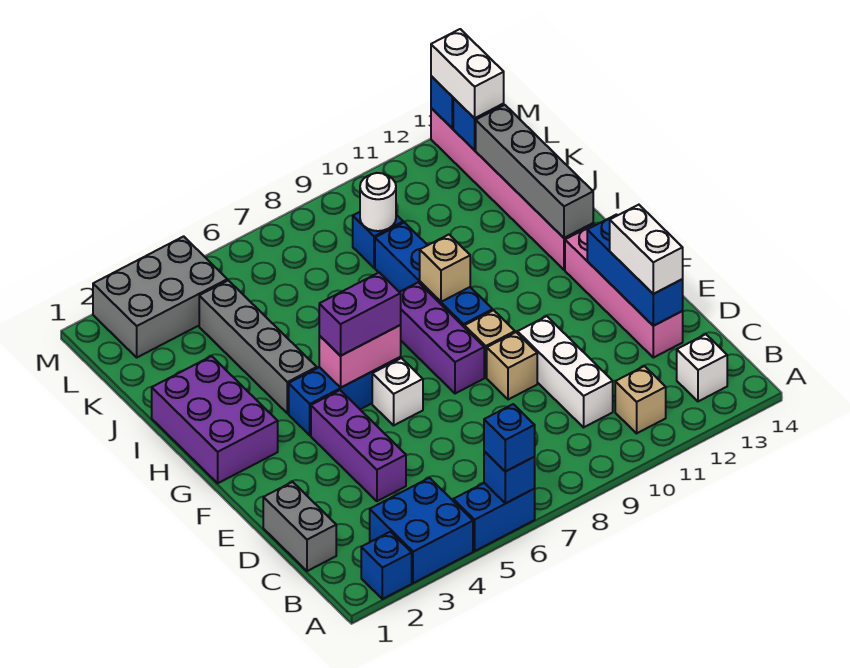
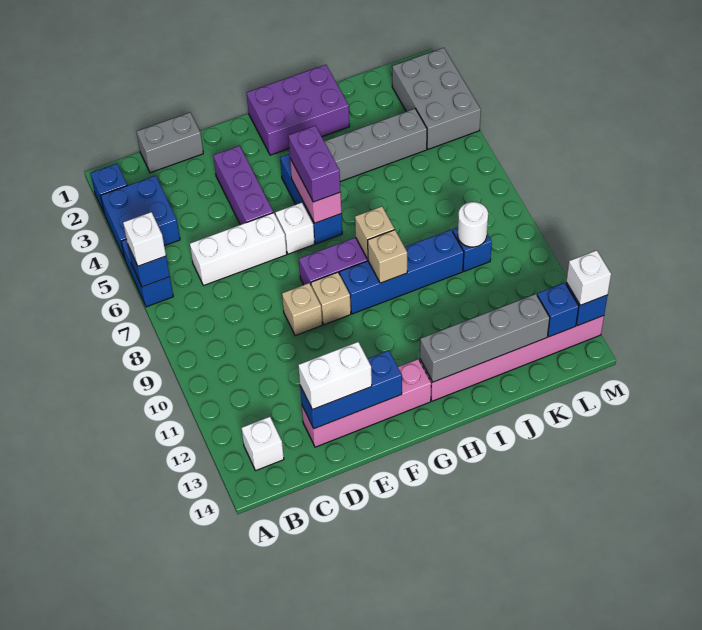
blue 1x1 brick [484,404,535,472] -> white 1x1 brick [123,212,166,266]
tan 1x1 brick [615,366,666,433] -> tan 1x1 brick moved to [355,206,394,259]
white 1x3 brick [518,316,613,427] -> white 1x3 brick moved to [190,213,287,286]
purple 1x3 brick [311,390,406,501] -> purple 1x3 brick turned to [213,146,273,225]
white 1x2 brick [431,29,504,118] -> white 1x1 brick [566,250,611,305]

